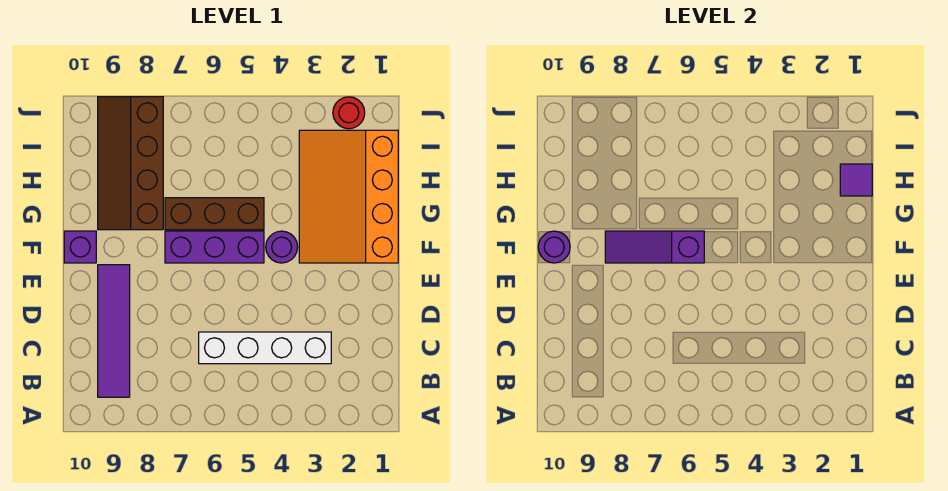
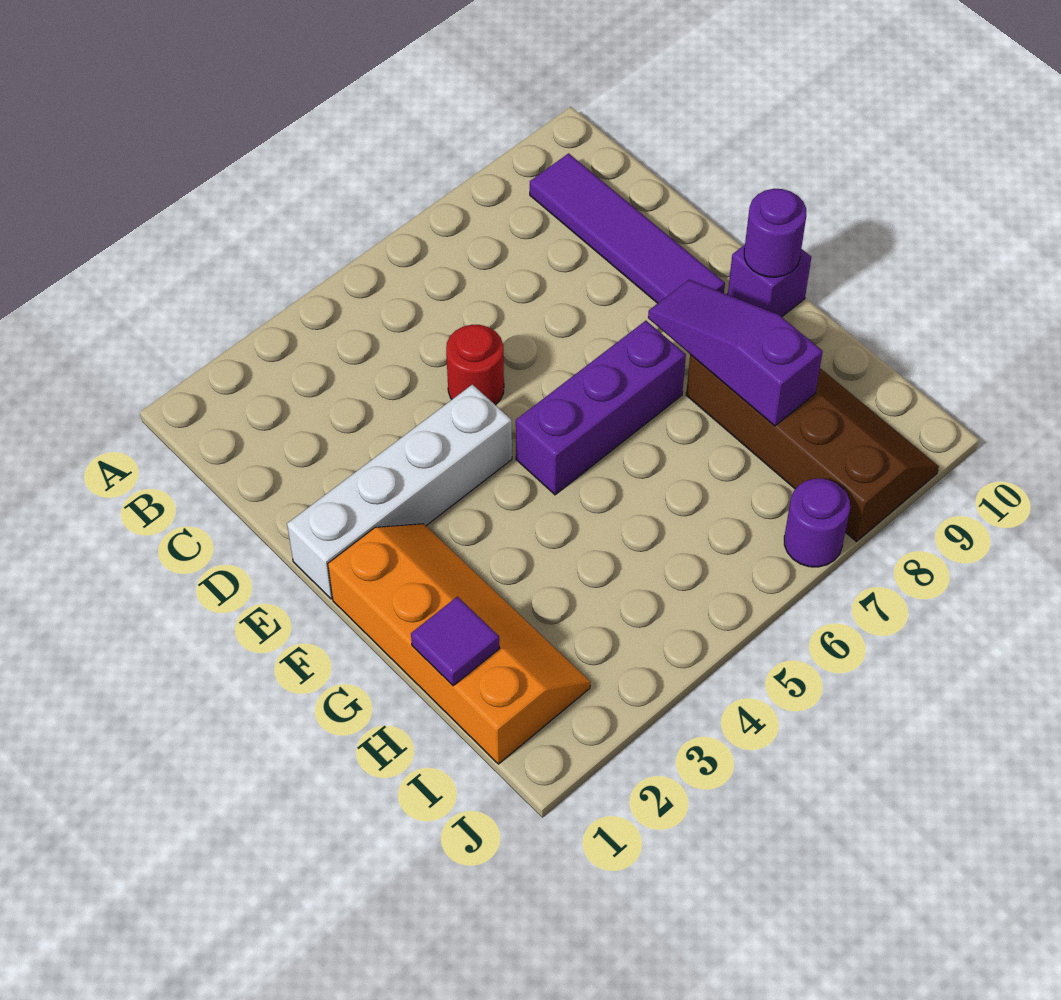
white 1x4 brick [199,332,331,364] -> white 1x4 brick moved to [287,385,512,599]
orange 3x4 slope [299,130,398,263] -> orange 2x4 slope [328,524,590,764]
purple 1x1 round brick [266,231,298,263] -> purple 1x1 round brick moved to [784,479,850,567]
purple 1x3 slope [605,231,704,263] -> purple 1x3 slope turned to [648,280,823,426]
brown 1x3 brick [165,198,264,230] -> none
red 1x1 round brick [333,97,365,129] -> red 1x1 round brick moved to [446,325,504,405]

